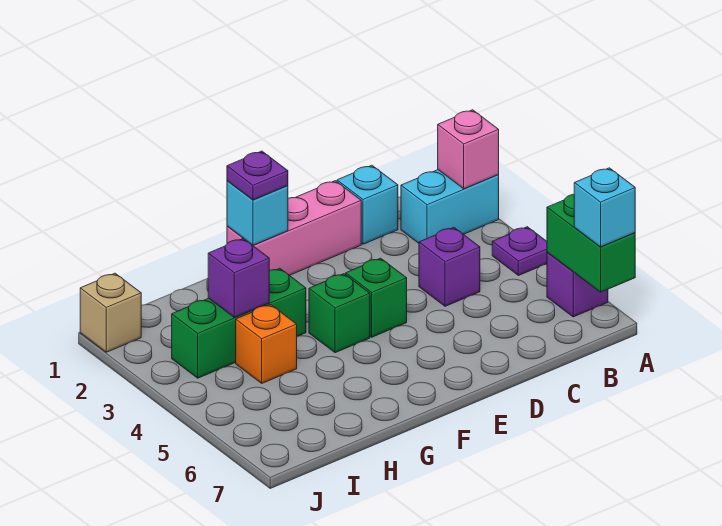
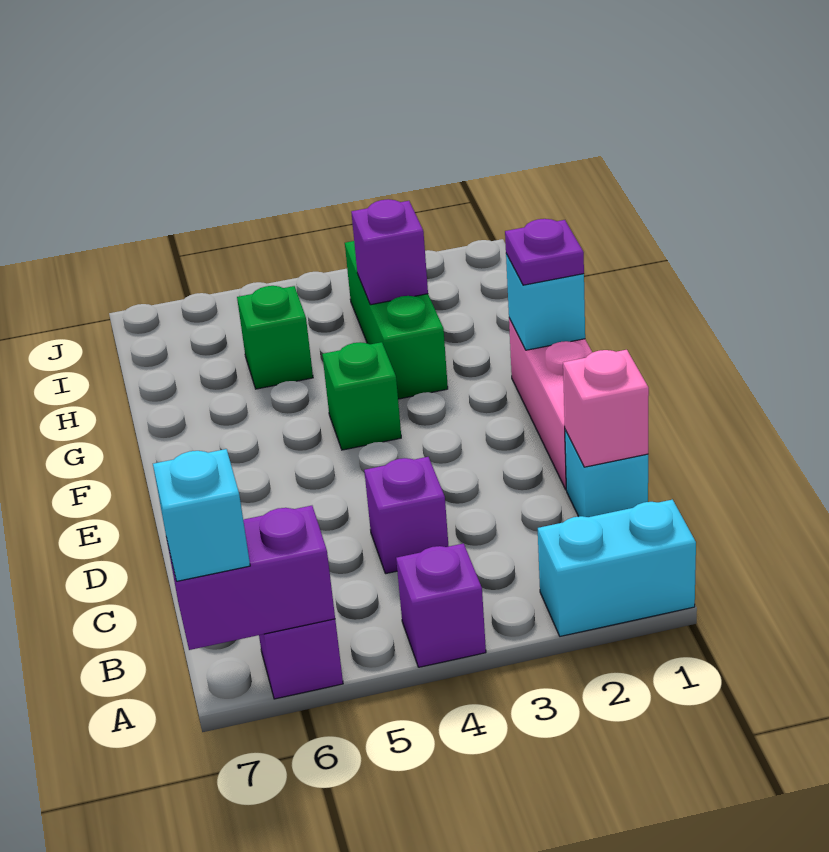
cyan 1x2 brick [401,170,499,243] -> cyan 1x2 brick turned to [538,500,696,636]
pink 1x1 brick [438,110,499,189] -> pink 1x1 brick moved to [563,350,649,467]
purple 1x1 plate [492,227,547,276] -> purple 1x1 brick [396,543,486,667]
green 1x2 brick [547,194,635,292] -> purple 1x2 brick [167,506,335,650]
green 1x1 brick [346,258,407,337] -> green 1x1 brick moved to [237,286,313,389]
orange 1x1 brick [236,305,297,383] -> none
tan 1x1 brick [80,273,141,352] -> none

